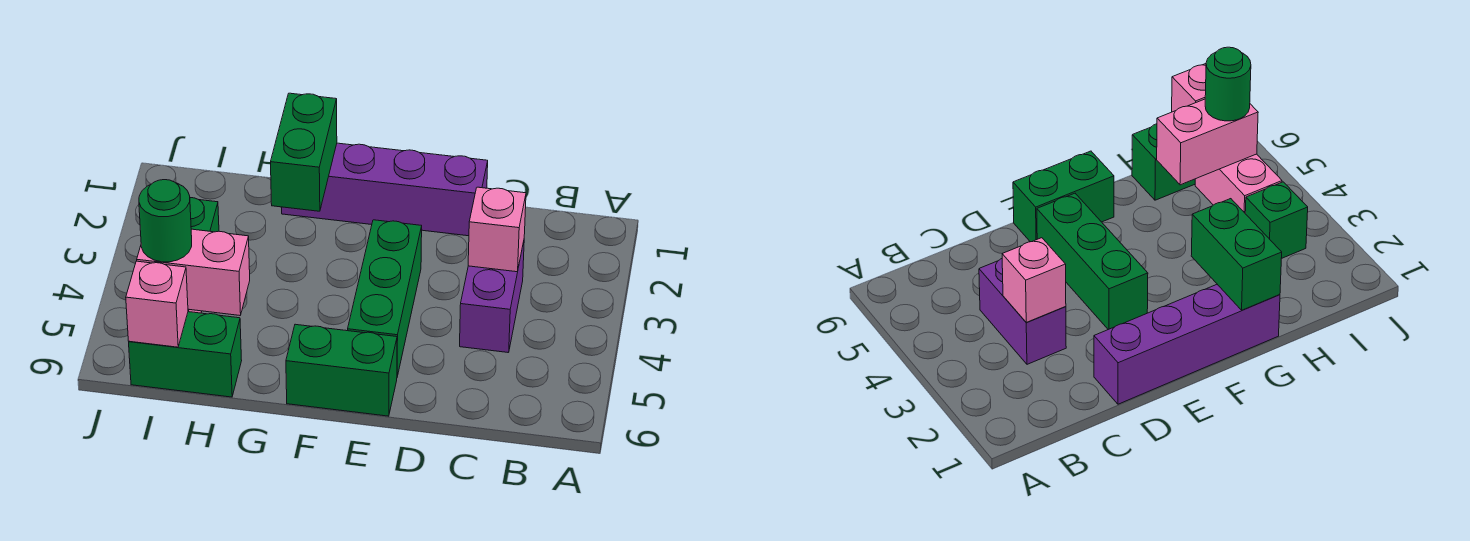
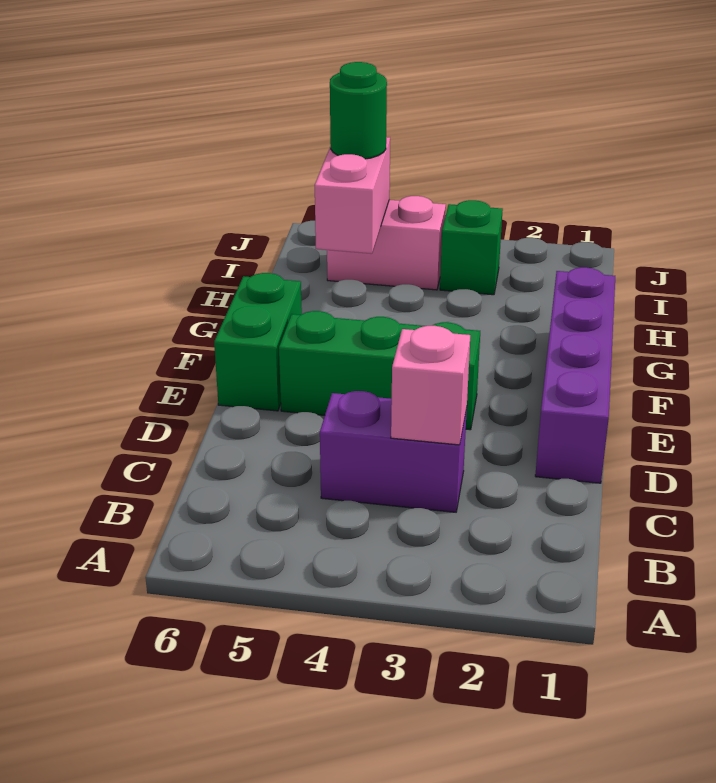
green 1x2 brick [271,93,337,211] -> none
green 1x2 brick [129,312,242,397] -> none
pink 1x1 brick [126,261,188,347] -> none

